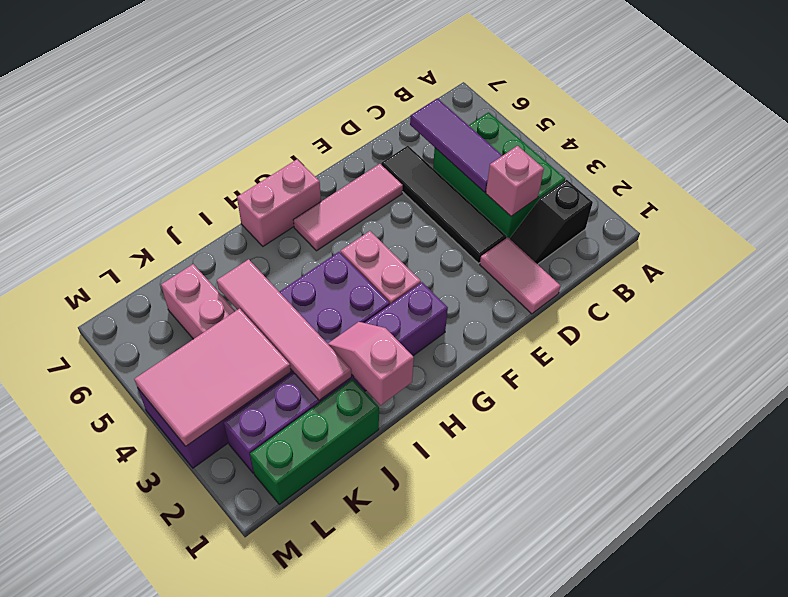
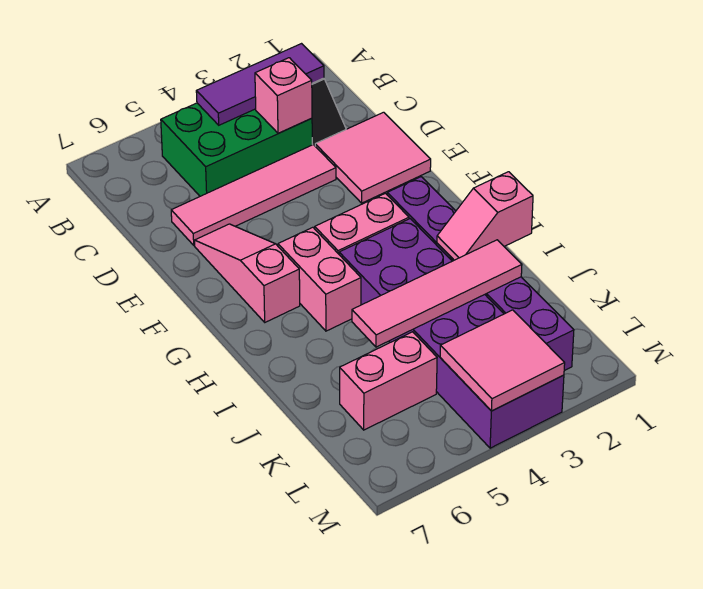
purple 1x3 tile [410,98,503,192] -> purple 1x3 tile moved to [196,44,324,125]
pink 1x2 tile [480,237,560,314] -> pink 2x2 tile [315,112,431,203]
black 1x4 tile [381,146,506,263] -> pink 1x4 tile [171,145,336,245]
pink 1x3 tile [294,164,403,251] -> pink 1x3 slope [195,224,300,322]
pink 1x2 brick [237,159,321,246] -> pink 1x2 brick moved to [278,227,361,331]
green 1x3 brick [250,379,379,504] -> none
pink 2x3 tile [134,309,291,446] -> pink 2x2 tile [440,310,565,411]

